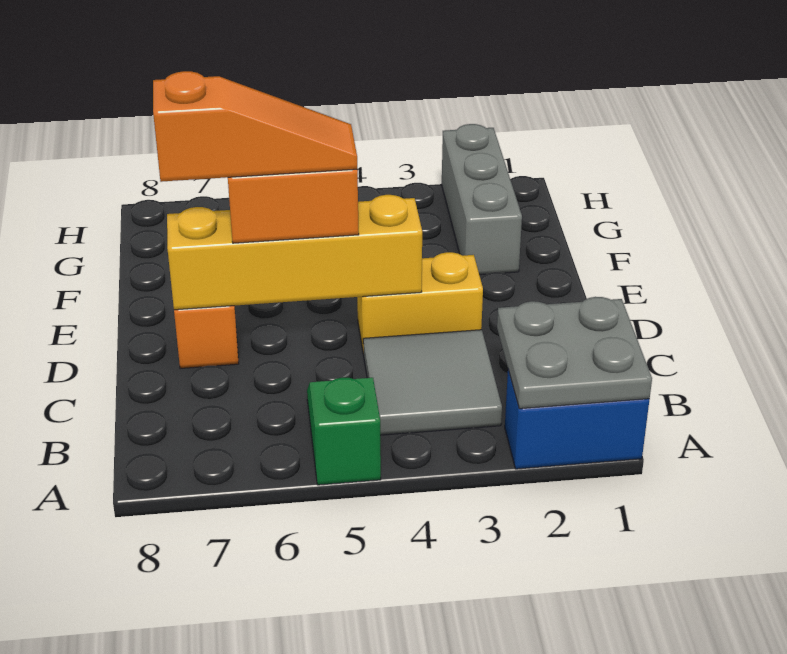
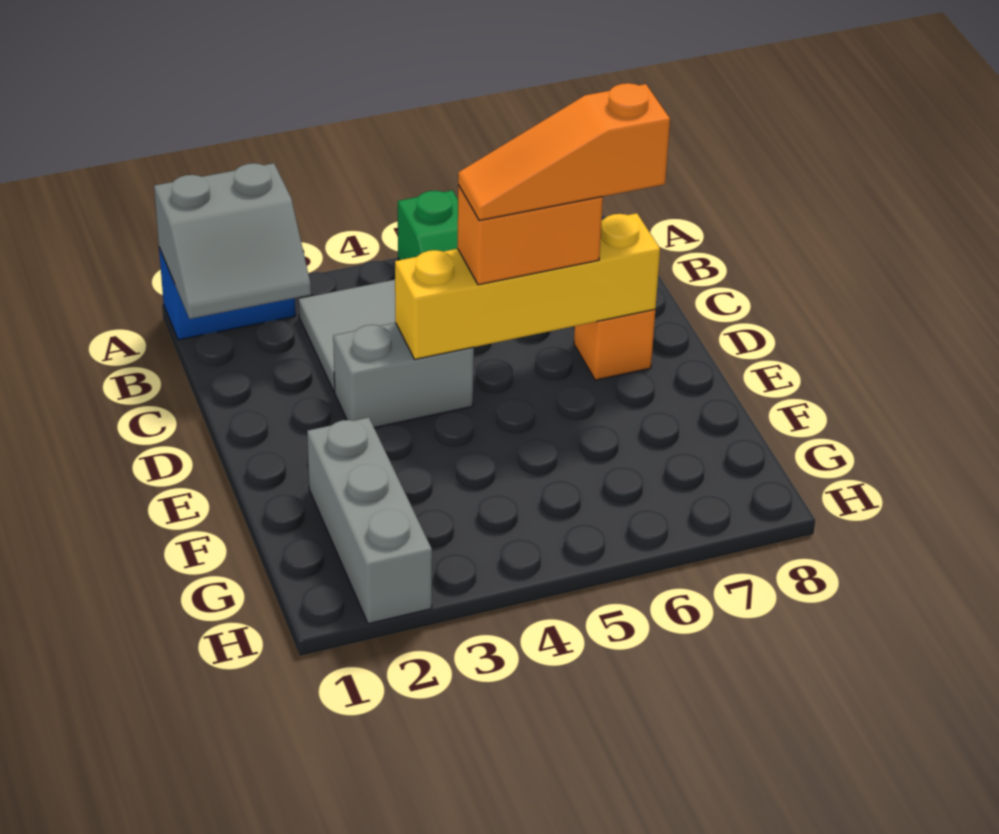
grey 2x2 plate [497,297,652,409] -> grey 2x2 slope [154,163,311,319]
yellow 1x2 brick [357,252,483,355] -> grey 1x2 brick [333,323,474,428]

